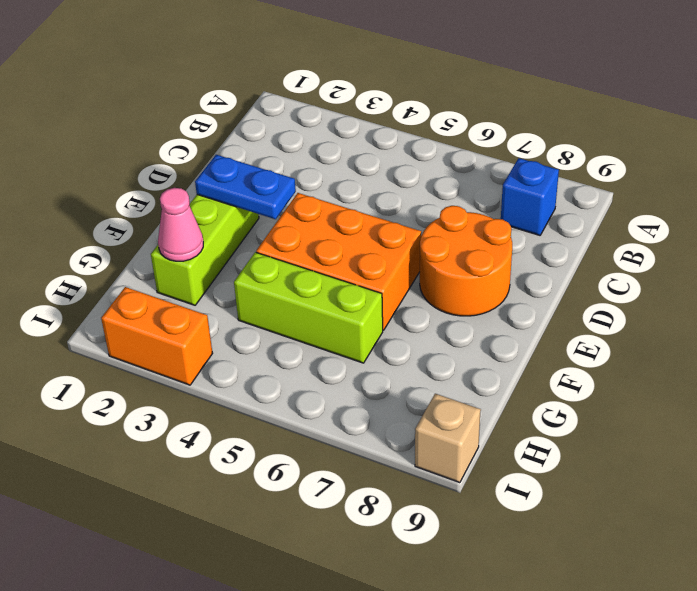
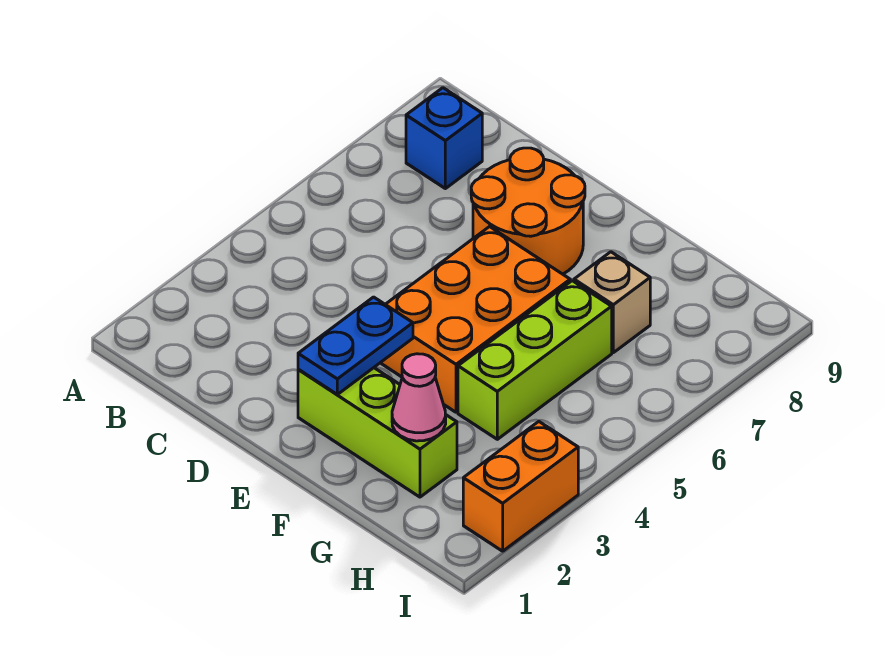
tan 1x1 brick [415,394,481,483] -> tan 1x1 brick moved to [574,252,650,353]

